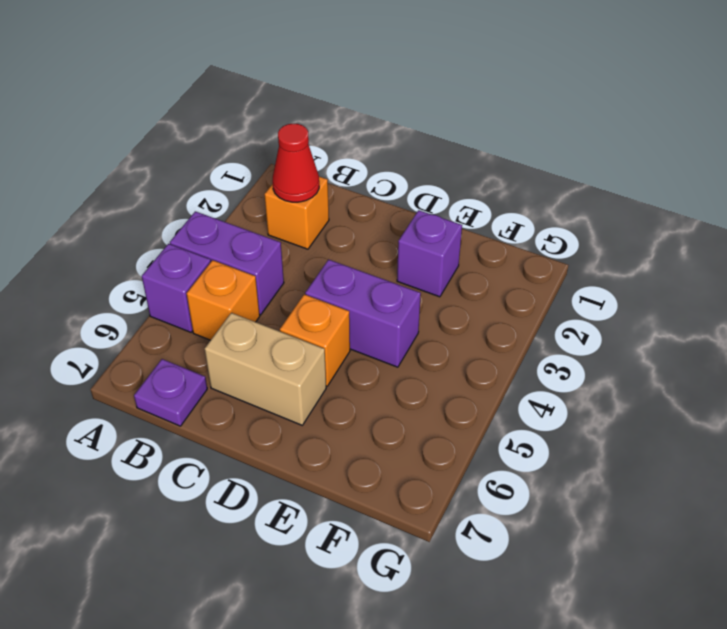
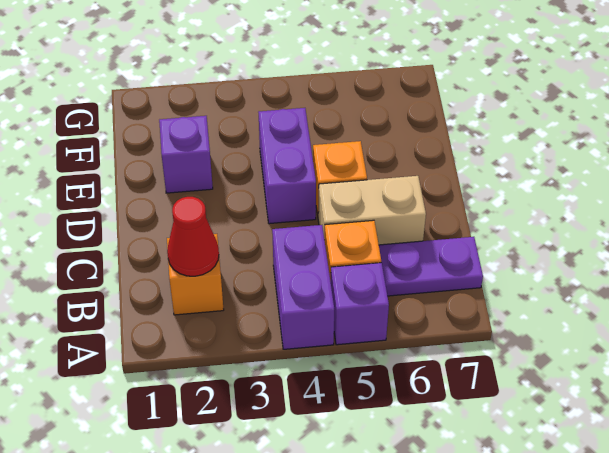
purple 1x1 plate [134,359,207,426] -> purple 1x2 plate [379,237,483,296]
tan 1x2 brick [205,313,326,425] -> tan 1x2 brick turned to [318,176,426,245]

